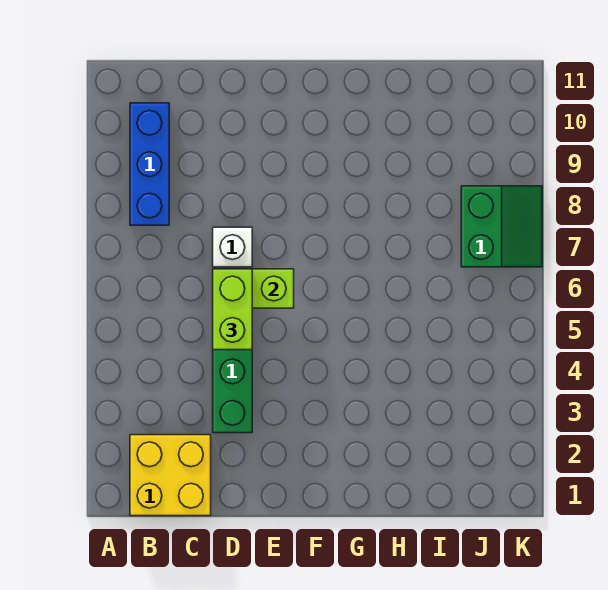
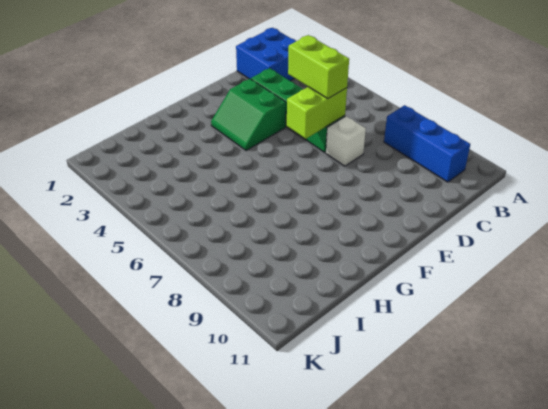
yellow 2x2 brick [130,435,211,516] -> blue 2x2 brick [236,28,296,81]
green 2x2 slope [461,186,542,267] -> green 2x2 slope moved to [211,79,286,151]

